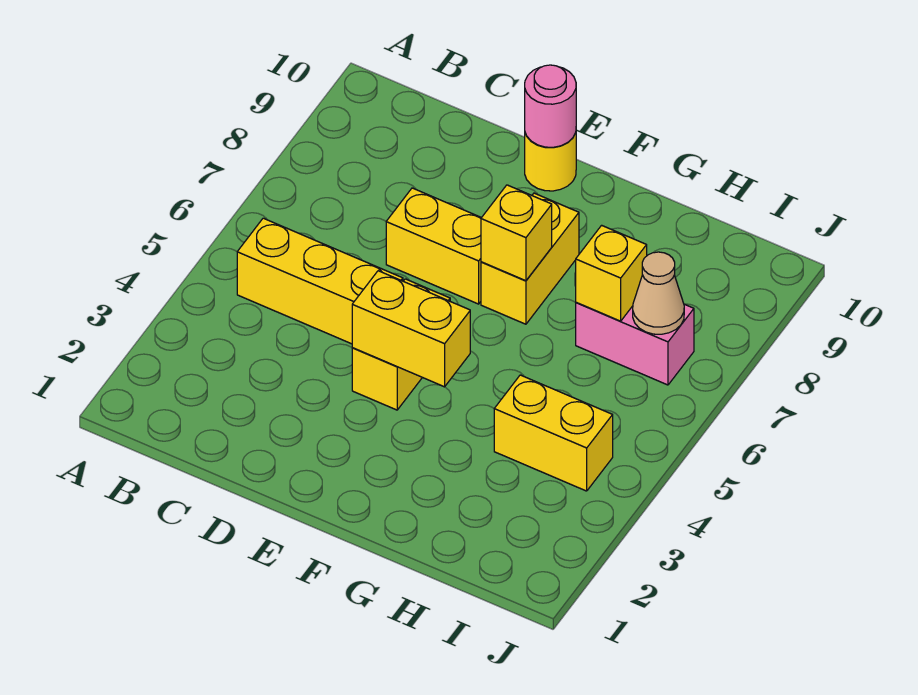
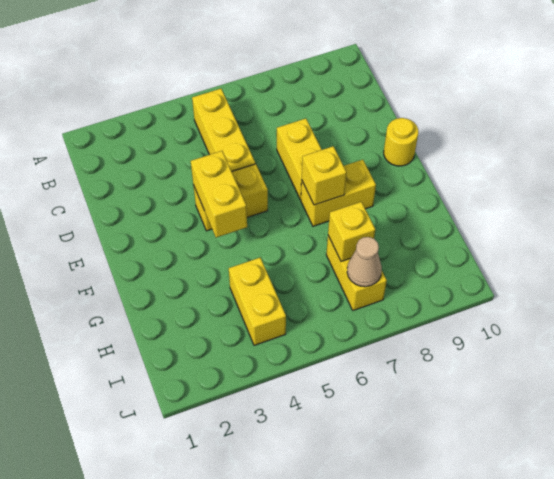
pink 1x1 round brick [525,65,576,147] -> none
pink 1x2 brick [576,302,694,385] -> yellow 1x2 brick [326,236,387,310]

